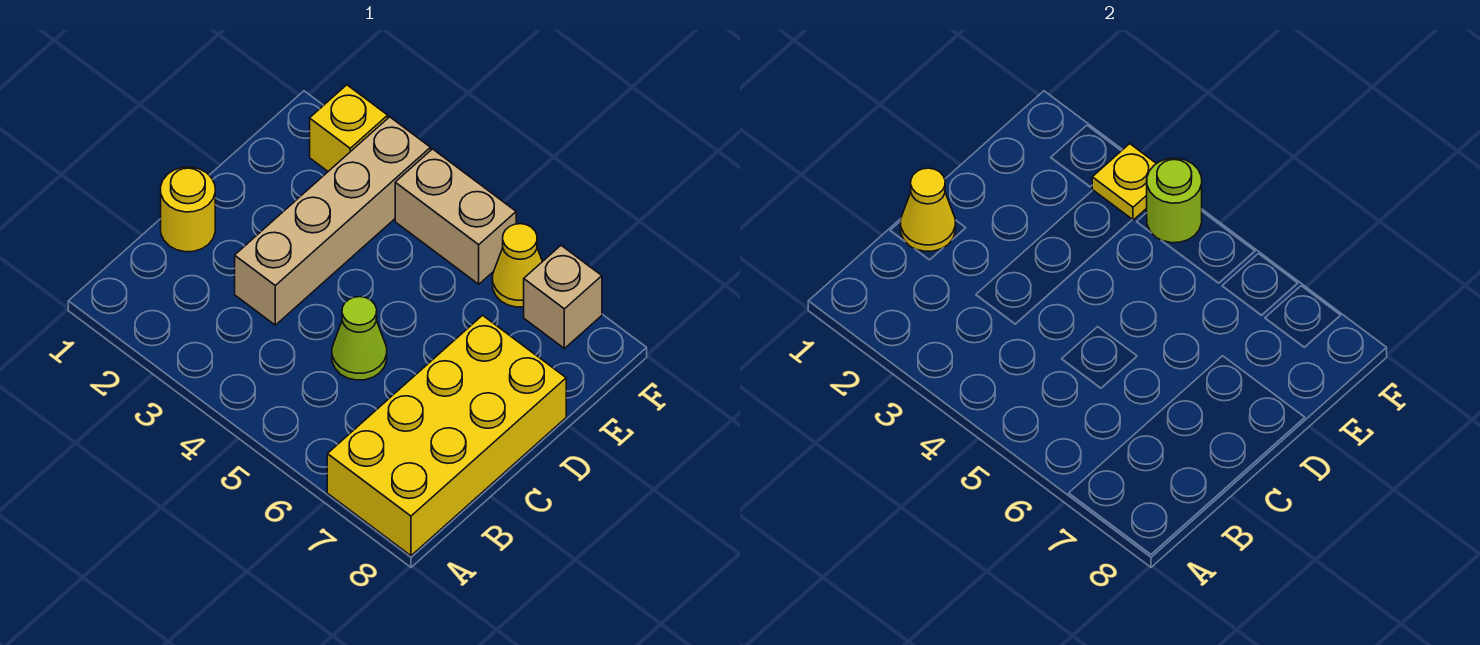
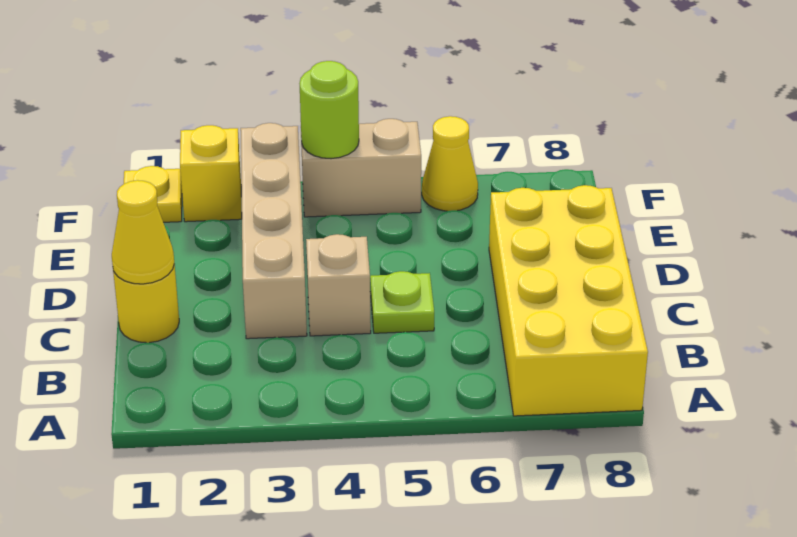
lime 1x1 cone [332,297,387,380] -> lime 1x1 plate [370,271,434,333]
yellow 1x1 plate [1092,144,1156,220] -> yellow 1x1 plate moved to [124,166,182,222]
tan 1x1 brick [524,245,602,348] -> tan 1x1 brick moved to [306,234,371,336]

